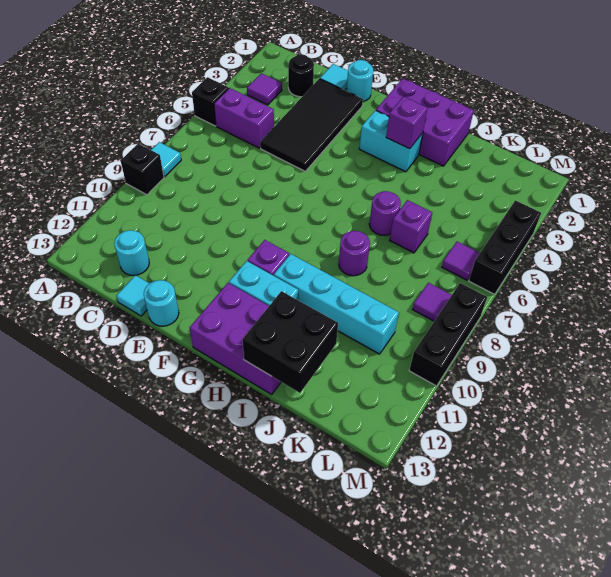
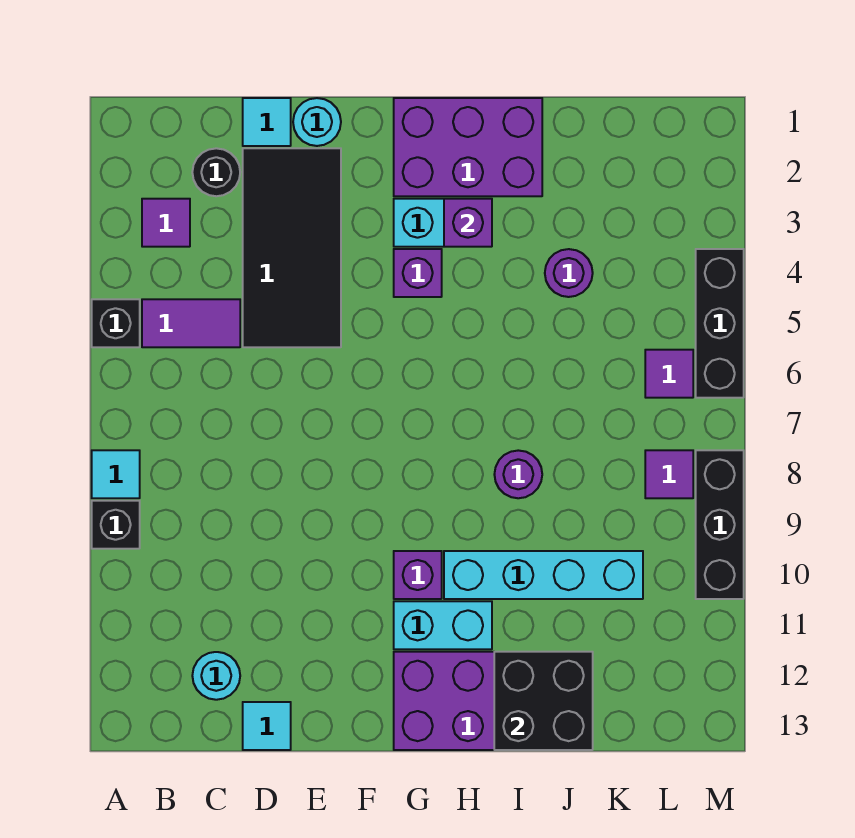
purple 1x2 brick [214,88,274,148] -> purple 1x2 tile [142,299,240,347]
cyan 1x1 round brick [144,280,179,326] -> none
purple 1x1 round brick [369,191,401,235] -> purple 1x1 round brick moved to [545,249,593,297]
purple 1x1 brick [390,200,432,253] -> purple 1x1 brick moved to [394,249,442,297]

